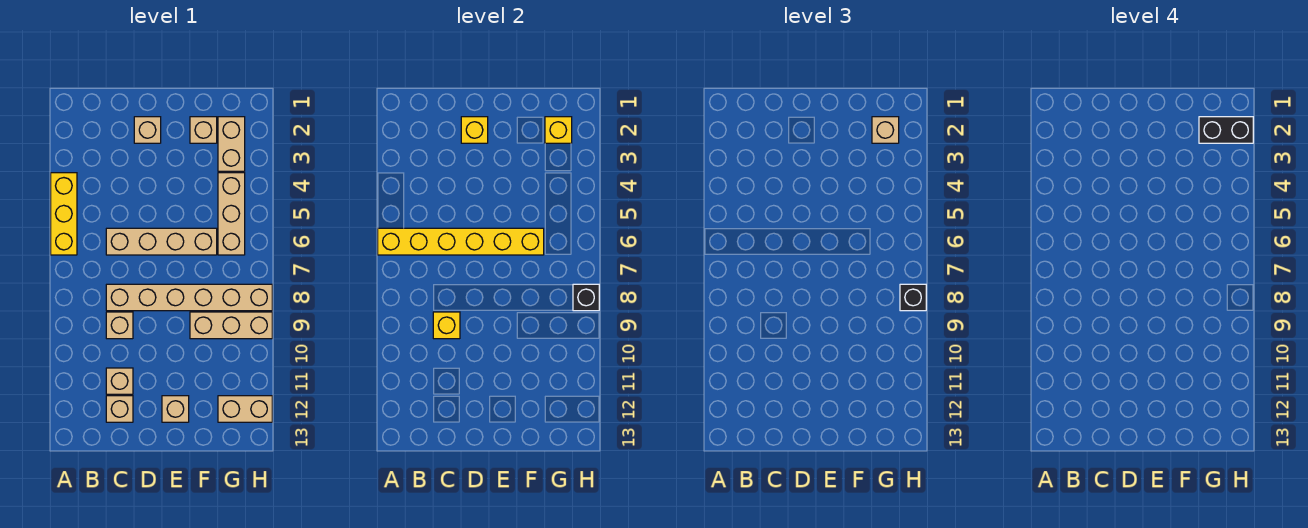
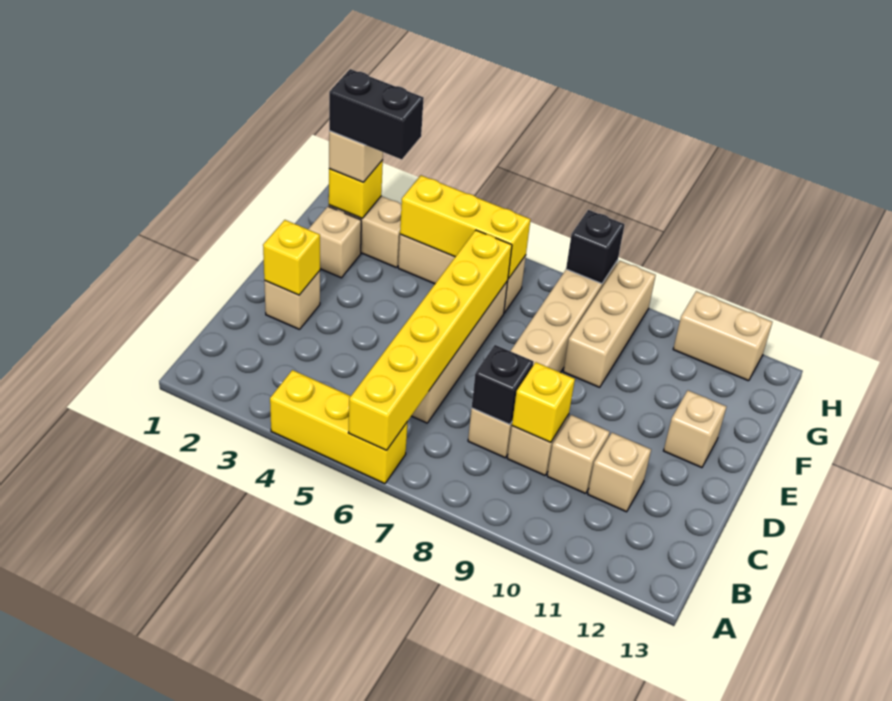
tan 1x1 brick [106,396,133,422] -> tan 1x1 brick moved to [547,415,610,494]
black 1x2 brick [1199,117,1253,143] -> black 1x2 brick turned to [329,69,424,159]
none -> yellow 1x3 brick [400,175,531,279]
tan 1x2 brick [218,396,272,422] -> tan 1x2 brick turned to [673,291,772,381]
black 1x1 brick [900,284,926,311] -> black 1x1 brick moved to [472,345,534,425]

